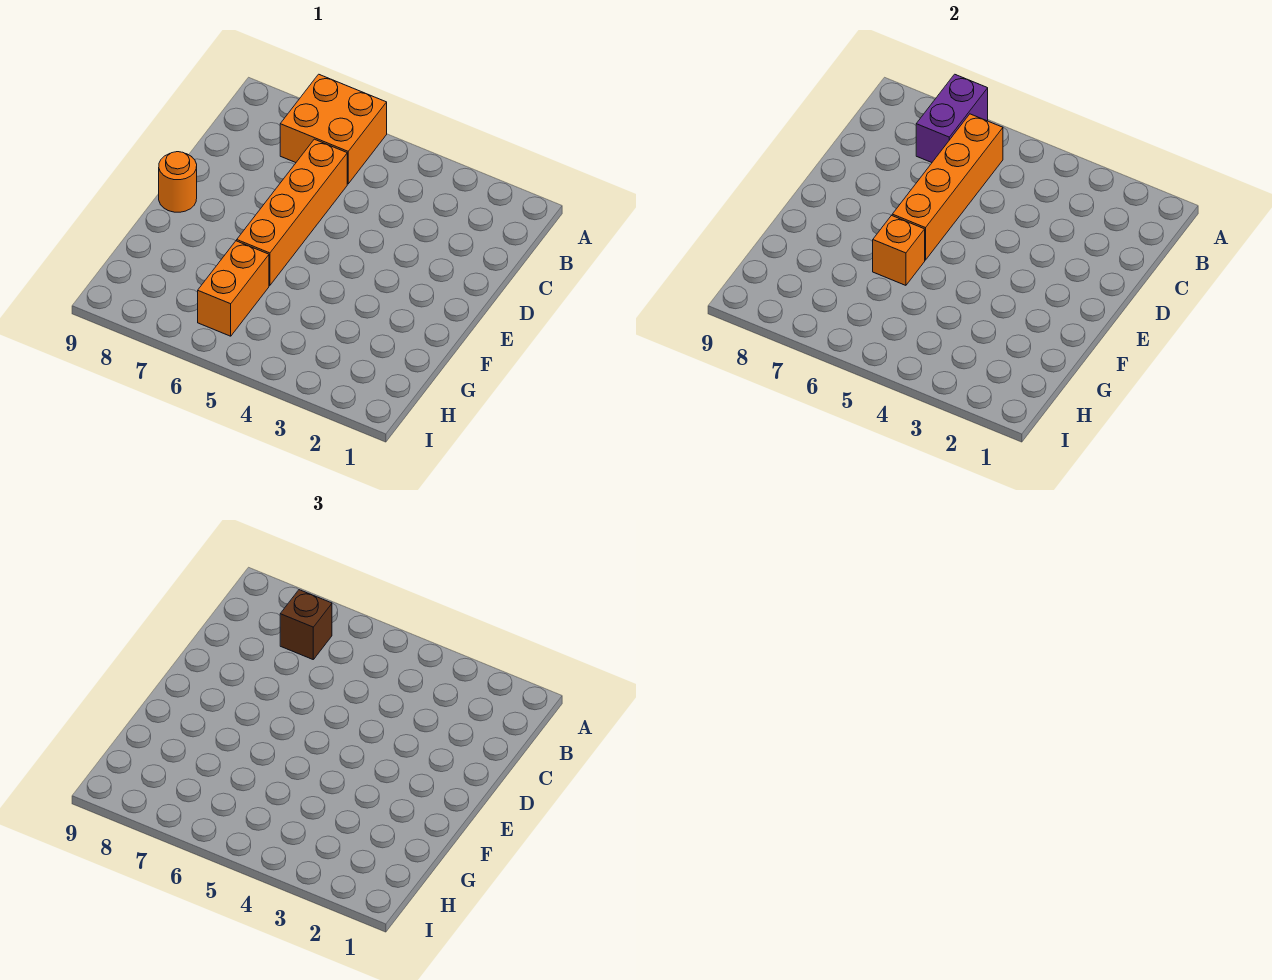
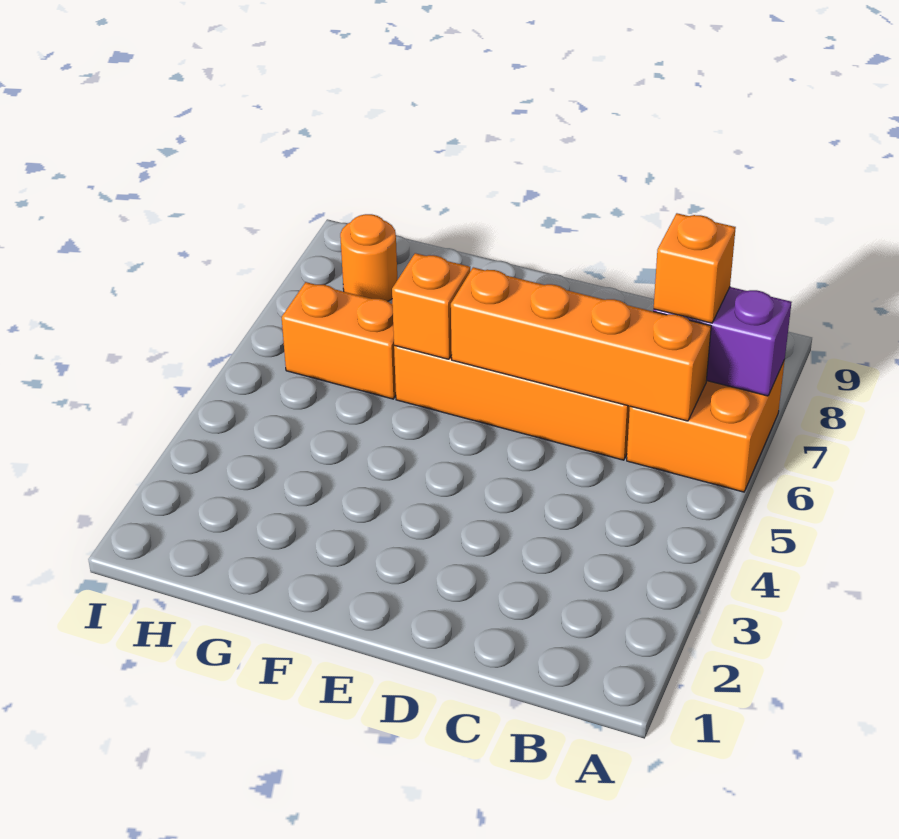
brown 1x1 brick [280,590,332,659] -> orange 1x1 brick [654,213,736,323]
orange 1x1 round brick [159,152,197,212] -> orange 1x1 round brick moved to [340,214,397,301]

